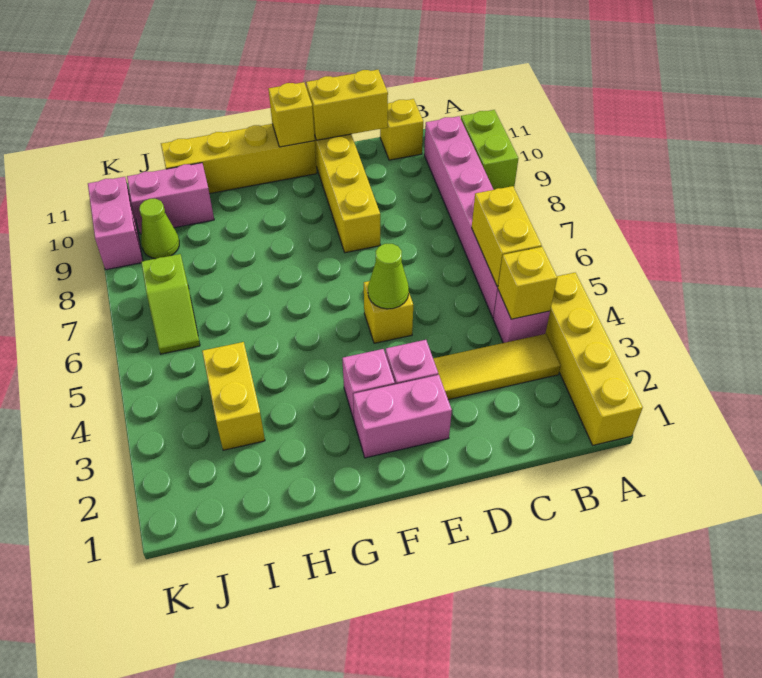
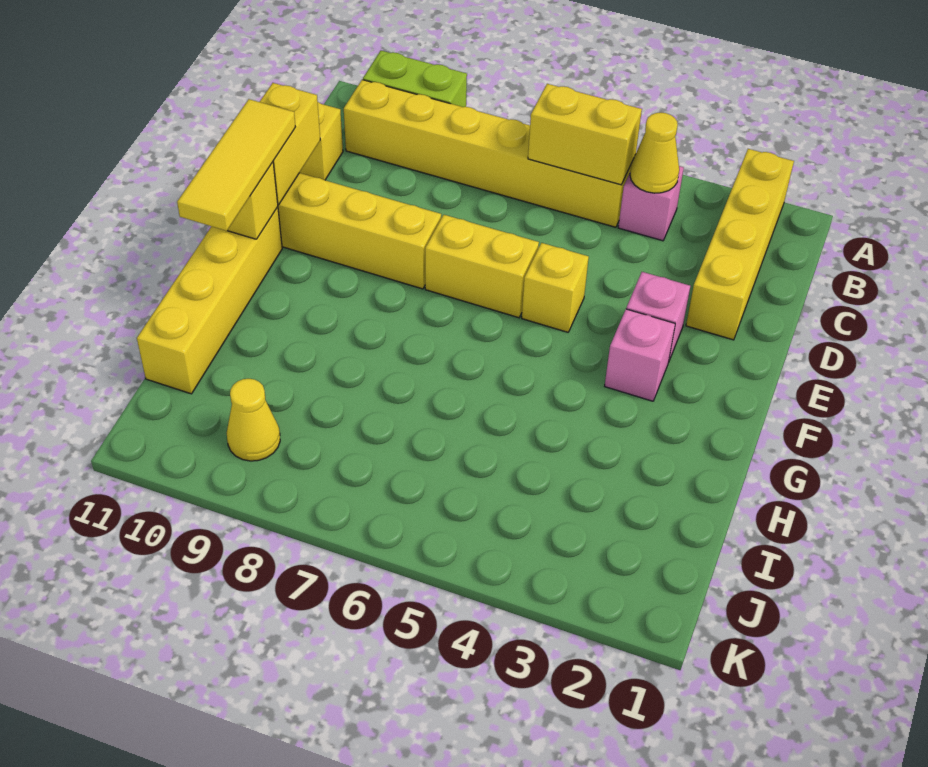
yellow 1x4 brick [545,273,643,445] -> yellow 1x4 brick turned to [686,149,794,340]
yellow 1x3 tile [433,334,561,400] -> yellow 1x3 tile moved to [177,99,295,231]
yellow 1x1 brick [498,247,557,319] -> yellow 1x1 cone [630,113,679,193]
pink 1x6 brick [424,116,498,318] -> yellow 1x6 brick [344,80,632,227]
pink 1x2 brick [353,375,452,458] -> none
lime 1x1 cone [368,244,409,309] -> none
yellow 1x2 brick [202,342,265,450] -> yellow 1x2 brick moved to [425,215,539,318]
pink 1x2 brick [127,163,214,234] -> none
lime 1x2 slope [141,254,200,354] -> none
lime 1x1 cone [139,199,179,259] -> yellow 1x1 cone [227,379,280,461]
pink 1x2 brick [88,177,143,270] -> none

